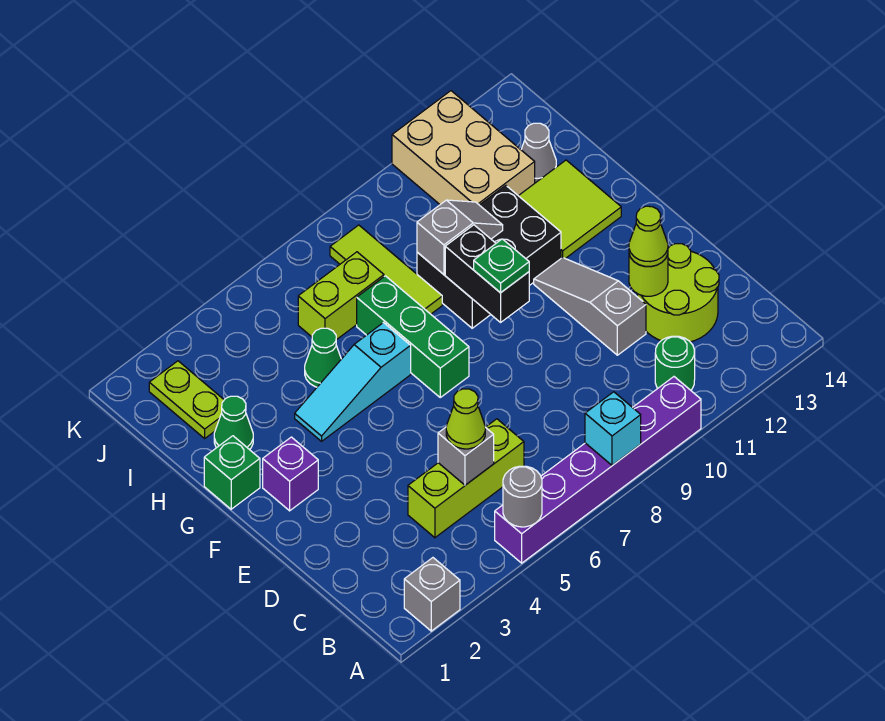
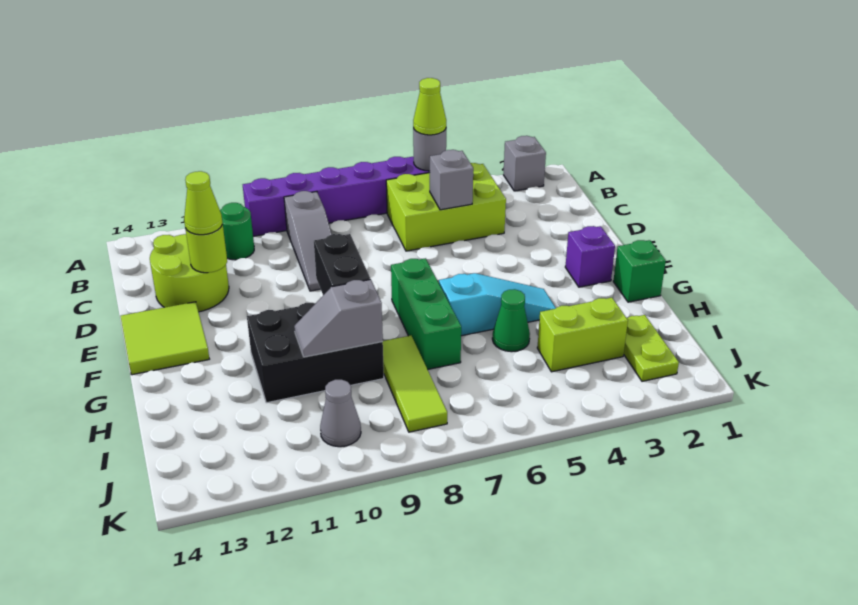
cyan 1x1 brick [585,392,641,465] -> none
lime 1x3 brick [408,419,524,538] -> lime 2x3 brick [386,163,506,251]
lime 1x1 cone [446,389,485,449] -> lime 1x1 cone moved to [413,78,446,135]
grey 1x3 slope [534,257,646,355] -> grey 1x3 slope moved to [284,191,332,291]
green 1x1 plate [474,239,529,293] -> none
lime 2x2 tile [519,160,621,259] -> lime 2x2 tile moved to [120,302,209,375]
green 1x1 cone [214,396,253,450] -> none
lime 1x2 brick [298,252,384,340] -> lime 1x2 brick moved to [537,298,628,372]
tan 2x3 brick [392,91,535,205] -> none
grey 1x1 cone [521,123,556,183] -> grey 1x1 cone moved to [320,380,361,447]

